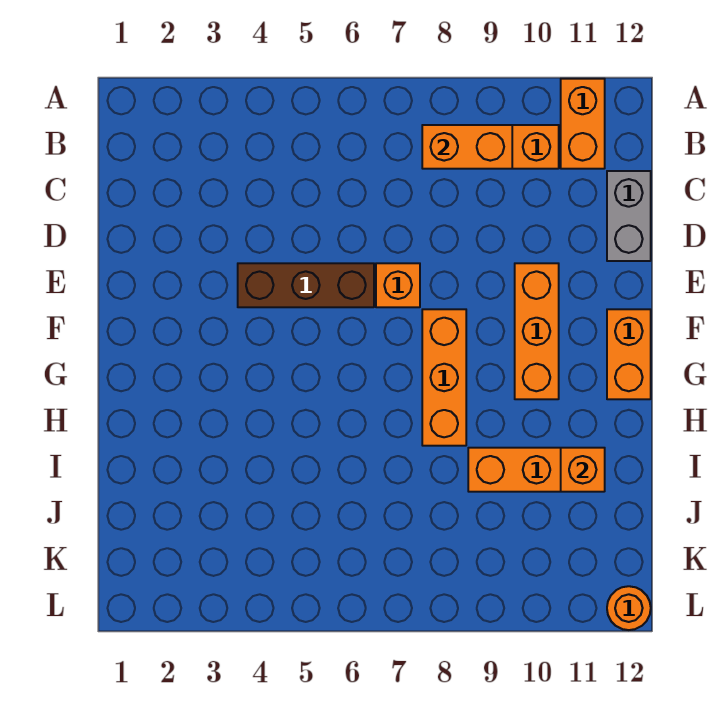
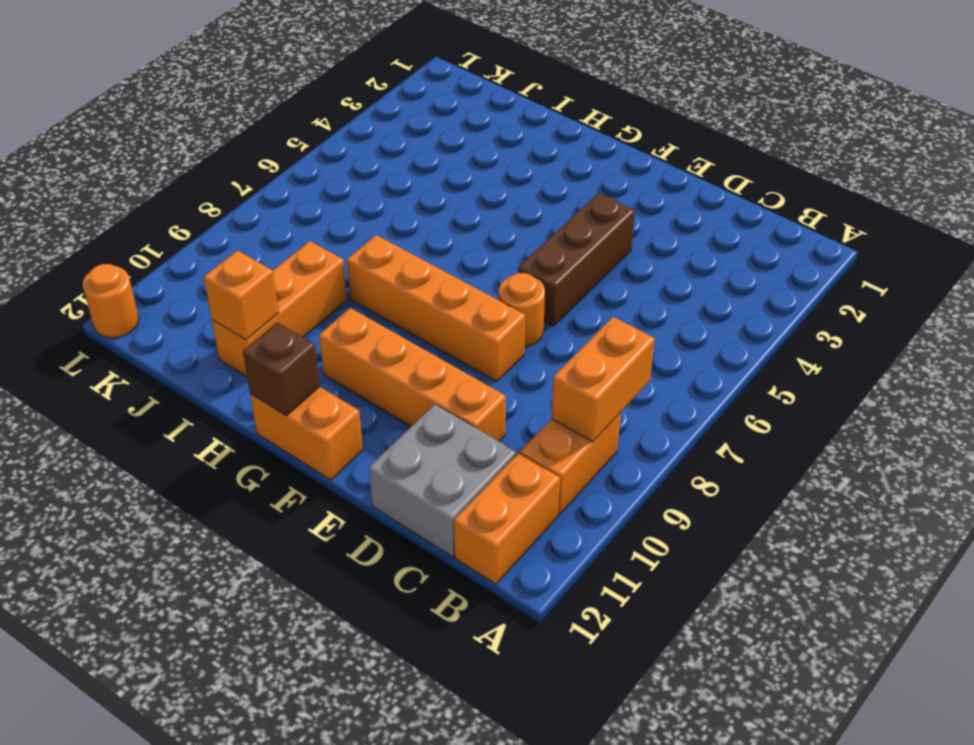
orange 1x2 brick [561,79,605,169] -> orange 1x2 brick turned to [454,453,560,584]
grey 1x2 brick [607,171,651,261] -> grey 2x2 brick [369,404,517,557]
orange 1x1 brick [376,263,420,307] -> orange 1x1 round brick [499,273,545,347]
orange 1x3 brick [515,263,559,399] -> orange 1x4 brick [319,308,506,441]
orange 1x3 brick [422,309,466,446] -> orange 1x4 brick [347,235,525,382]
none -> brown 1x1 brick [243,322,320,416]

